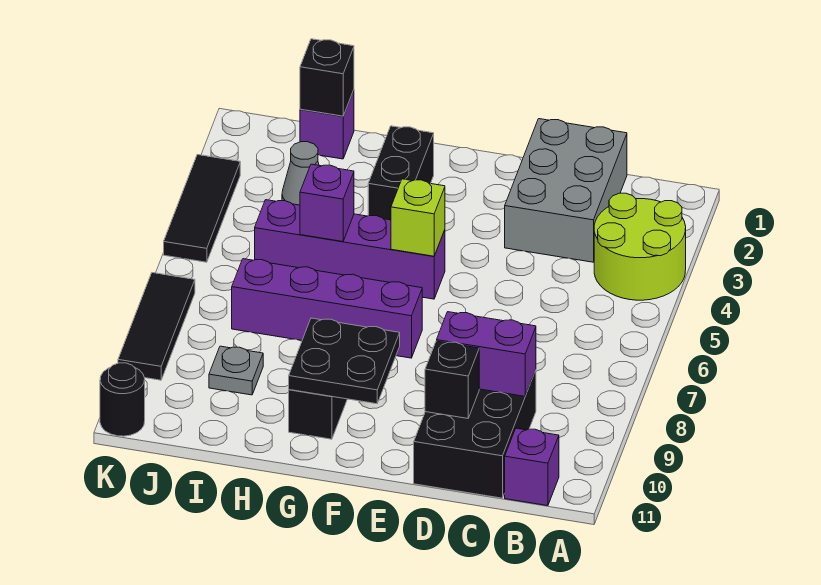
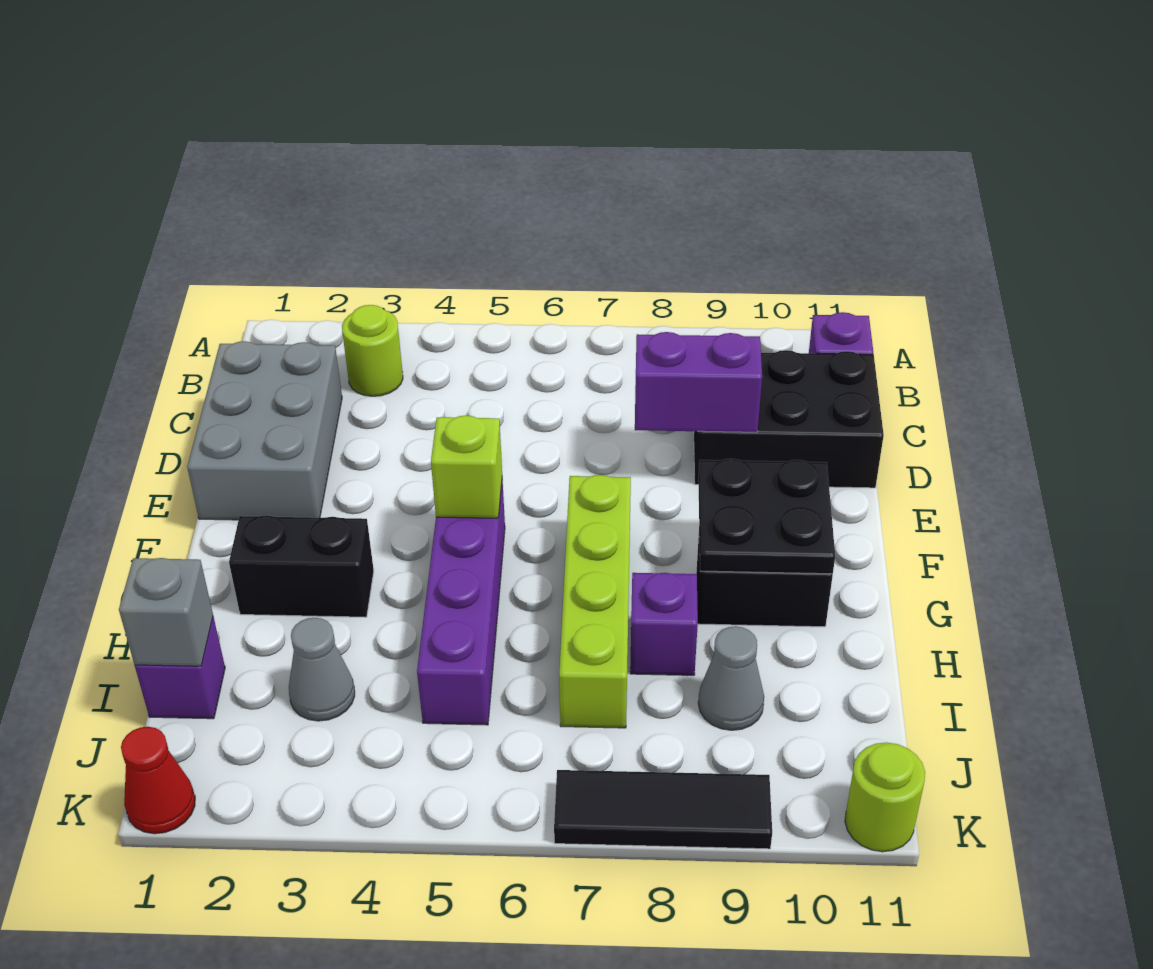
lime 2x2 round brick [594,193,686,300] -> lime 1x1 round brick [342,305,403,396]
grey 2x3 brick [505,119,627,262] -> grey 2x3 brick turned to [187,341,342,520]
purple 1x2 brick [437,312,536,396] -> purple 1x2 brick turned to [635,332,762,432]
black 1x1 brick [425,341,479,418] -> none
purple 1x4 brick [232,259,422,358] -> lime 1x4 brick [559,475,631,728]
purple 1x1 brick [300,164,354,242] -> purple 1x1 brick moved to [630,573,698,675]
black 1x1 brick [300,39,354,116] -> grey 1x1 brick [119,558,213,666]
grey 1x1 plate [209,346,263,395] -> grey 1x1 cone [698,626,764,730]
none -> red 1x1 cone [121,727,195,834]
black 1x3 tile [164,155,240,262] -> none
black 1x1 round brick [100,363,145,436] -> lime 1x1 round brick [845,742,925,852]

